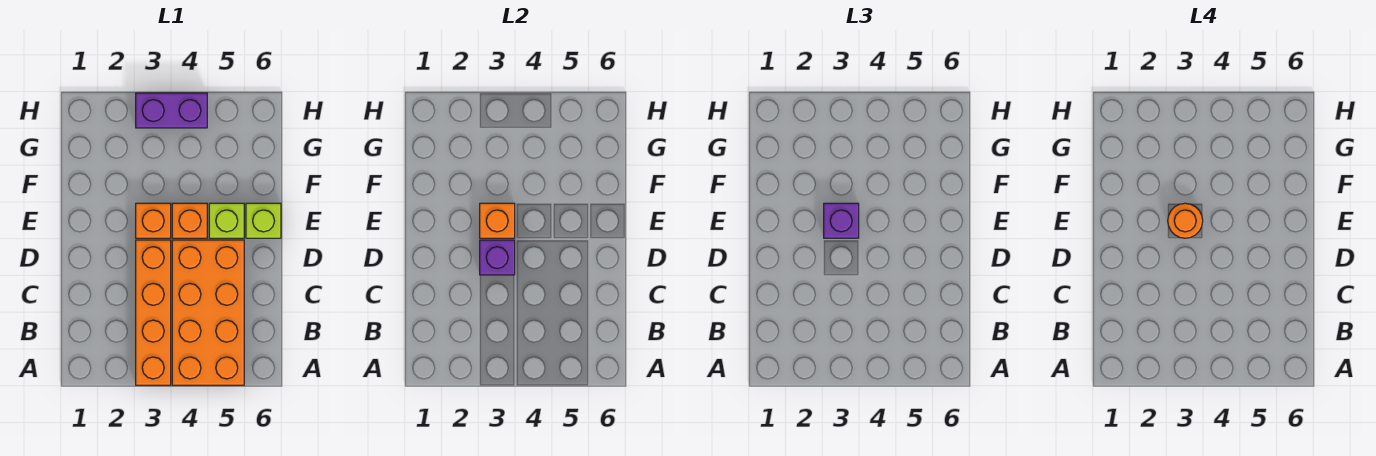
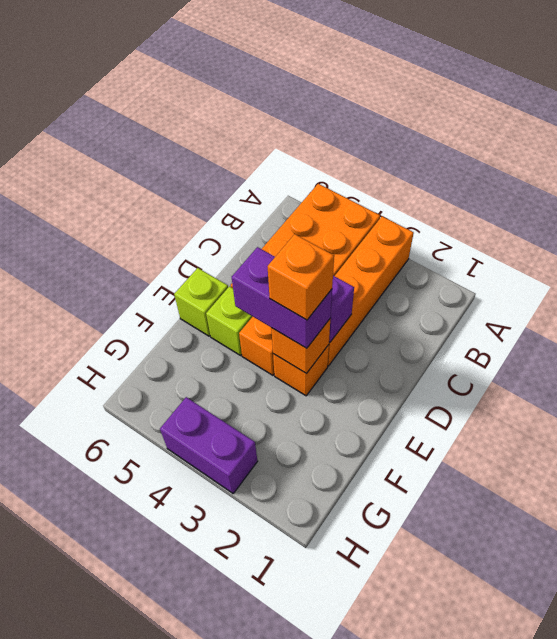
purple 1x1 brick [824,203,859,238] -> purple 1x2 brick [232,247,332,348]
orange 1x1 round brick [1168,203,1203,238] -> orange 1x1 brick [268,234,334,320]

